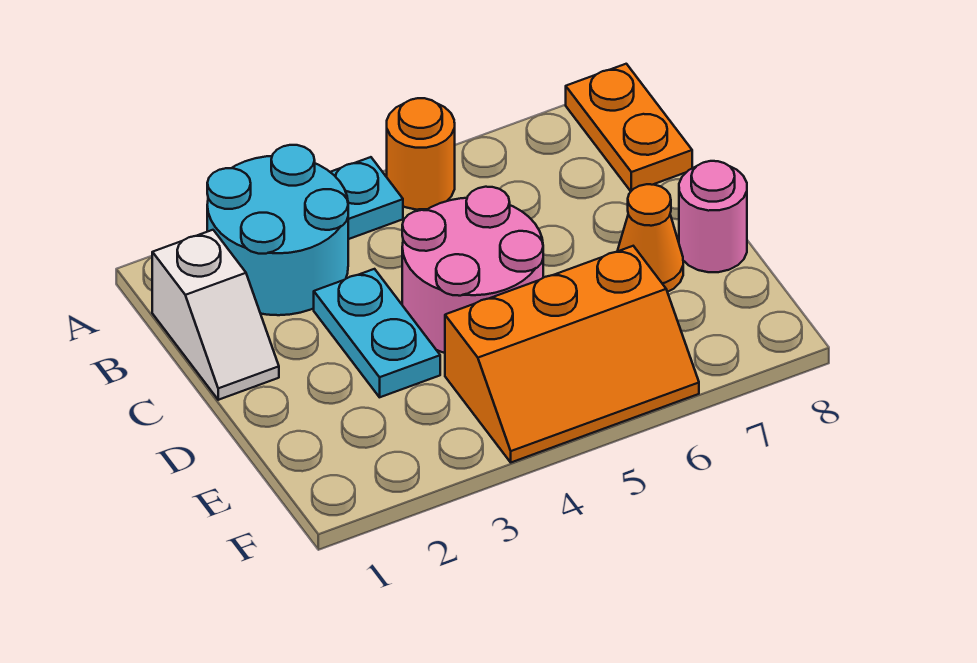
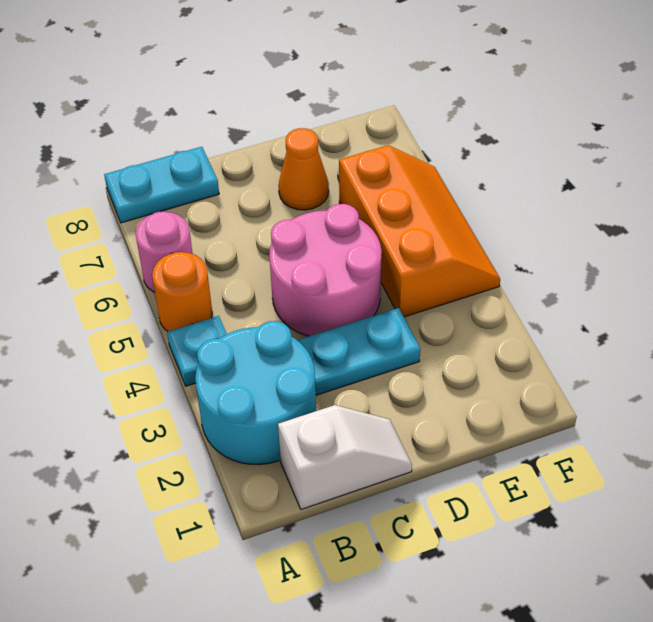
orange 1x2 plate [566,64,692,191] -> cyan 1x2 plate [104,147,219,223]
pink 1x1 round brick [679,161,747,272] -> pink 1x1 round brick moved to [136,212,193,292]

